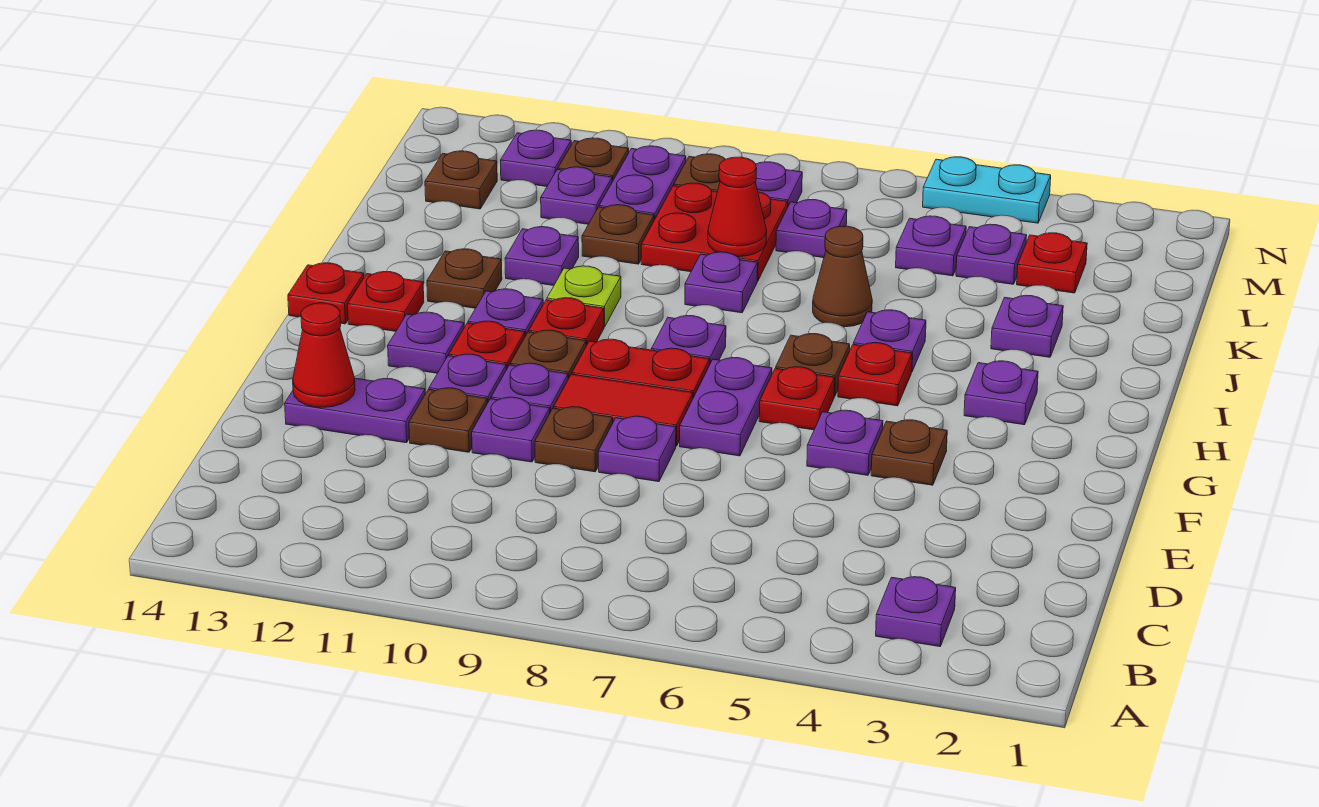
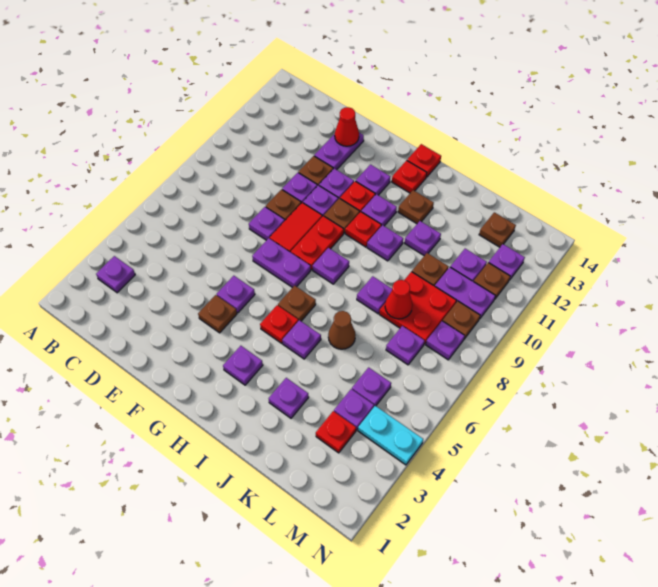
red 1x1 plate [759,367,835,430] -> none
lime 1x1 plate [547,266,621,327] -> purple 1x1 plate [367,225,403,261]
cyan 1x2 plate [923,157,1051,223] -> cyan 1x2 plate turned to [358,406,423,465]

